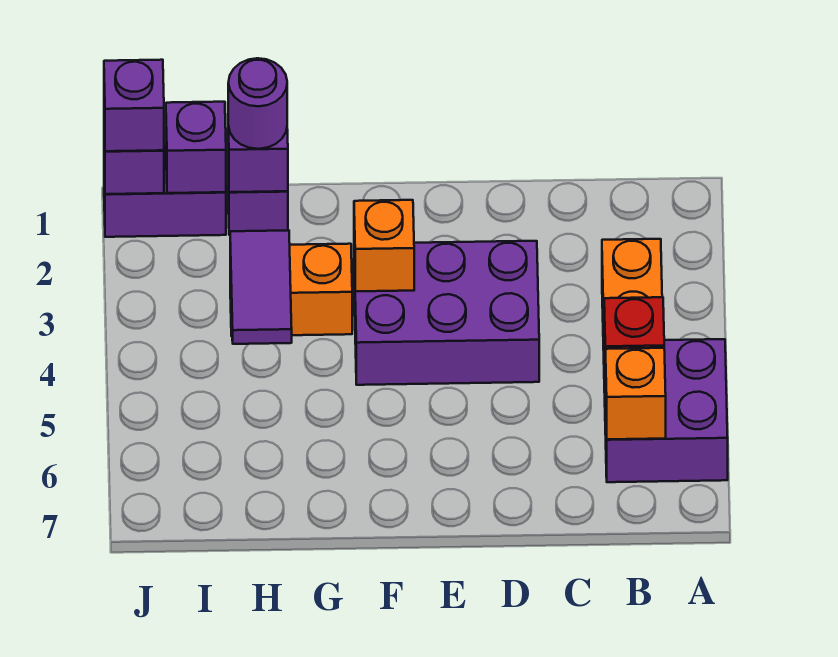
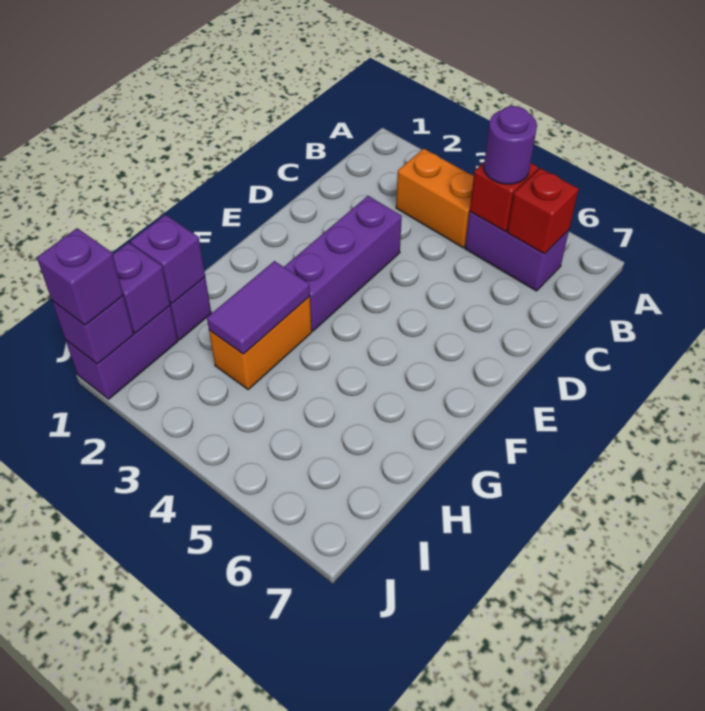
purple 2x2 brick [604,339,728,482] -> purple 1x2 brick [465,212,569,291]
orange 1x1 brick [605,348,666,439] -> red 1x1 brick [507,168,579,254]
purple 2x3 brick [354,241,539,385] -> purple 1x3 brick [284,196,402,331]
orange 1x1 brick [354,200,414,291] -> none
purple 1x1 round brick [228,58,287,149] -> purple 1x1 round brick moved to [484,106,537,184]
purple 1x2 tile [230,230,292,344] -> purple 1x2 tile turned to [207,261,310,354]

